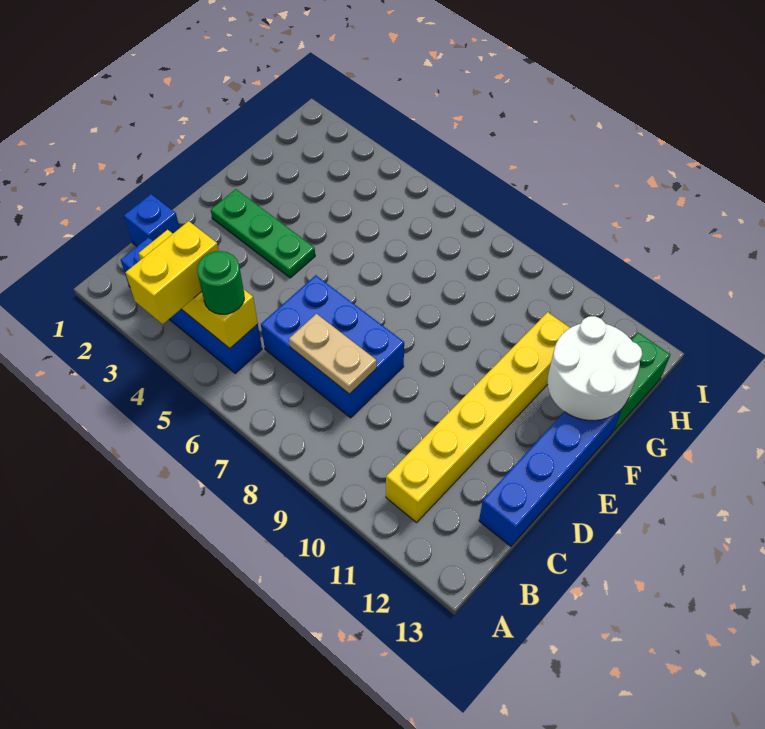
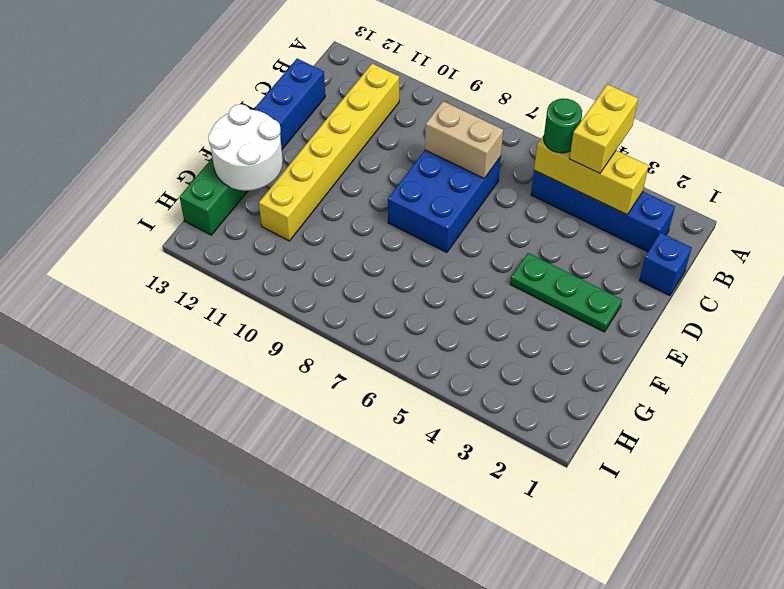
blue 2x3 brick [261,275,404,418] -> blue 2x3 brick turned to [388,150,501,252]
tan 1x2 plate [289,314,377,394] -> tan 1x2 brick [425,101,503,178]

